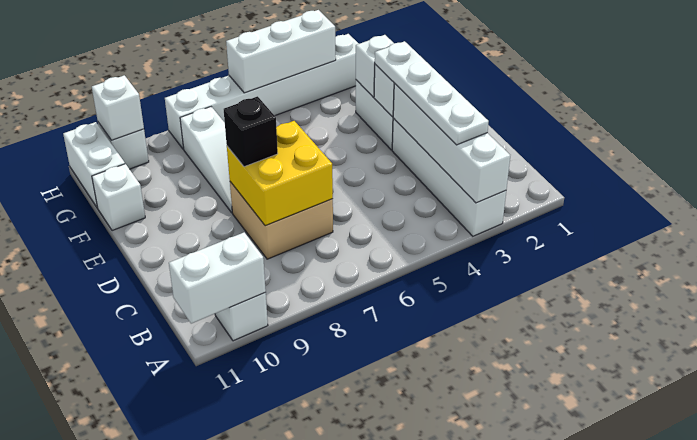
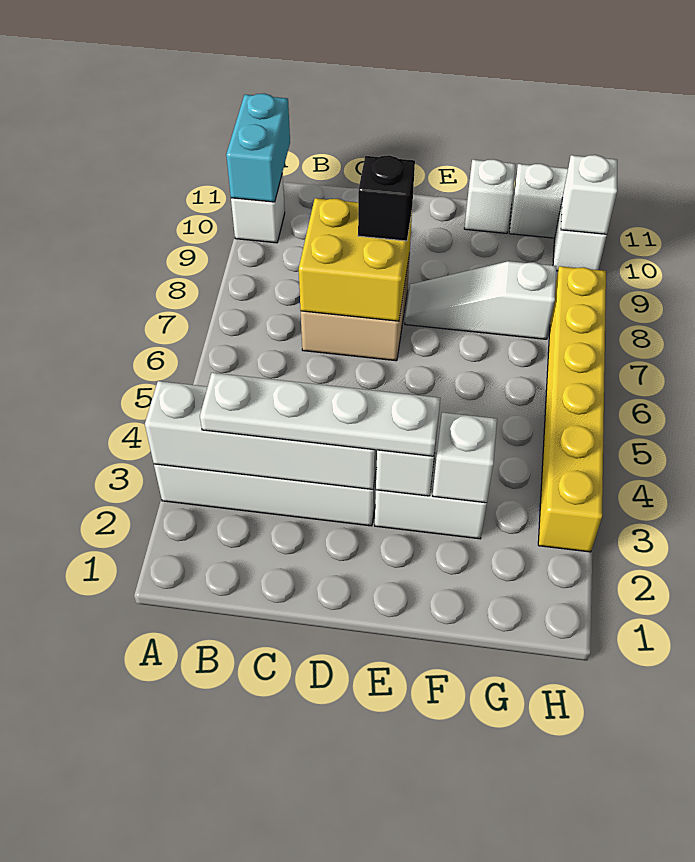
white 1x2 brick [169,232,266,324] -> cyan 1x2 brick [226,94,290,202]
white 1x6 brick [165,34,359,149] -> yellow 1x6 brick [538,266,606,552]
white 1x3 brick [226,10,336,93] -> none

